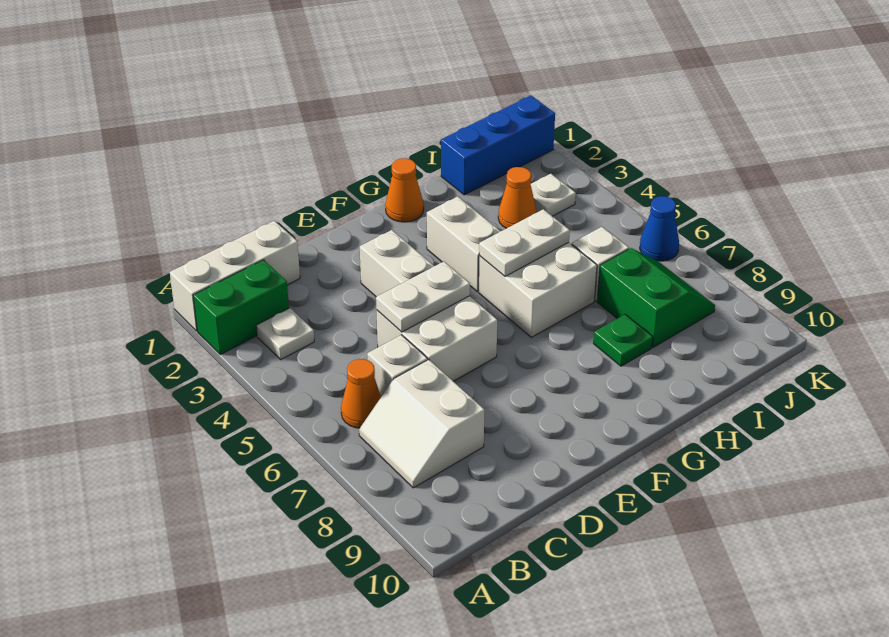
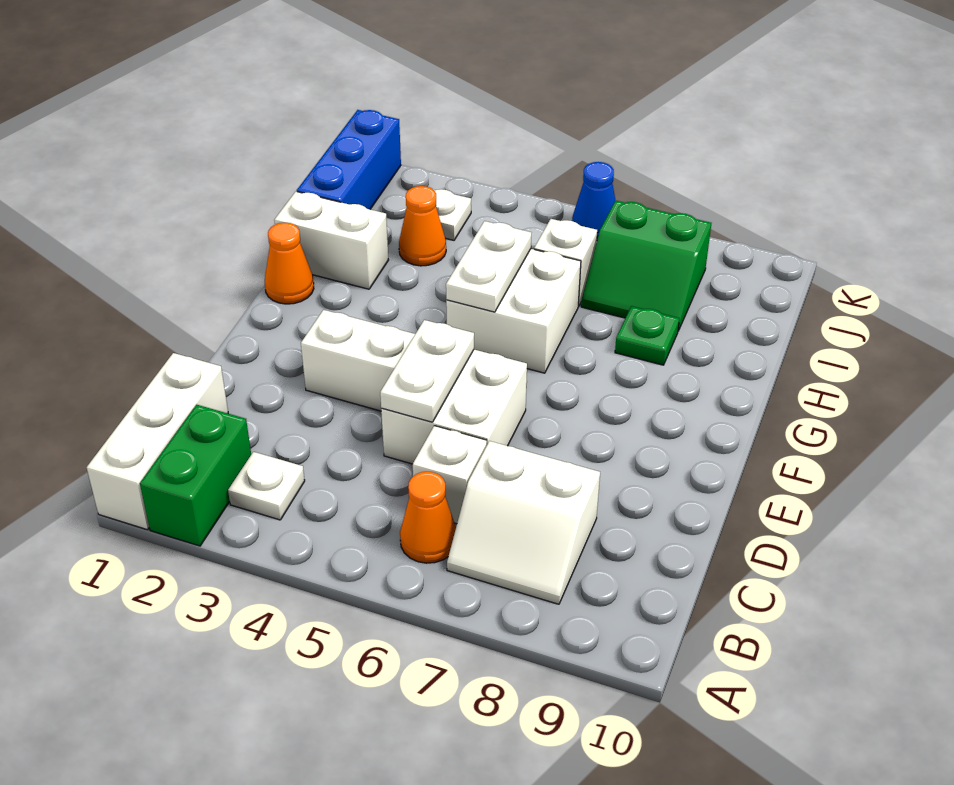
white 1x2 brick [427,196,500,292] -> white 1x2 brick moved to [274,192,388,289]
green 2x2 slope [597,248,715,347] -> green 2x2 slope turned to [581,200,711,331]

